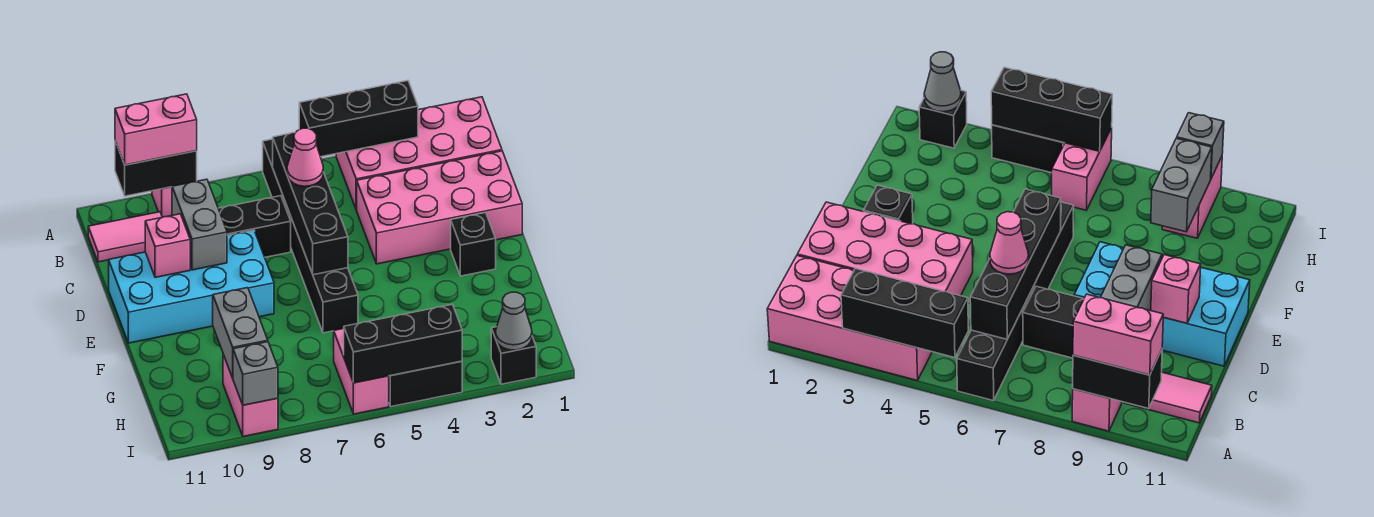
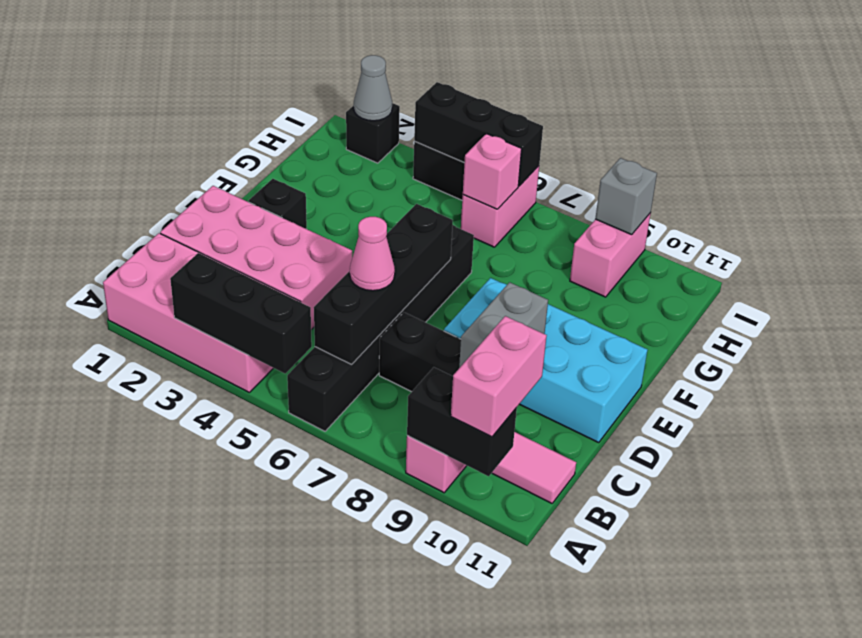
pink 1x2 brick [115,94,197,165] -> pink 1x2 brick turned to [451,316,547,437]
pink 1x1 brick [145,214,190,277] -> pink 1x1 brick moved to [463,134,522,209]
grey 1x2 brick [213,288,268,378] -> none

